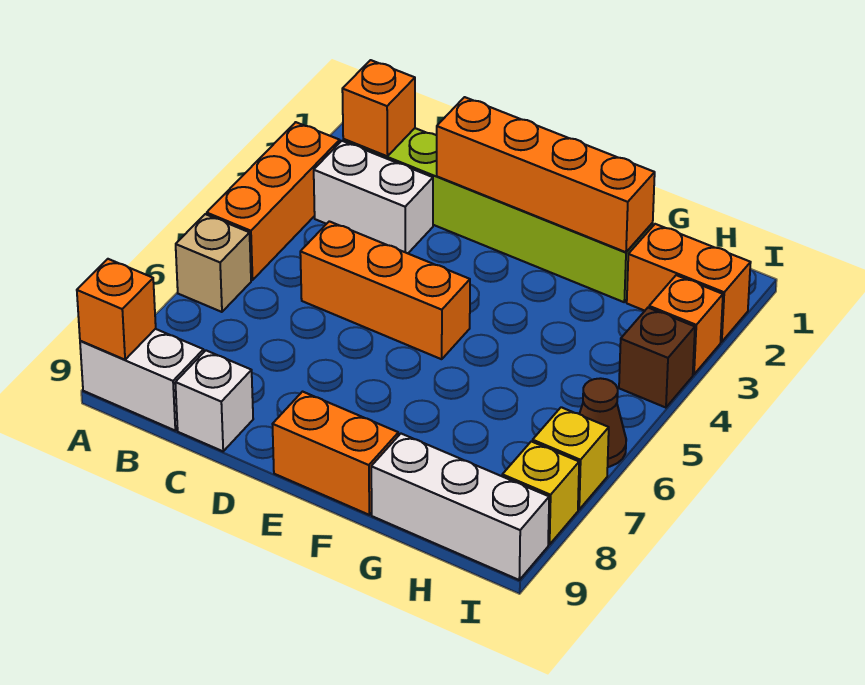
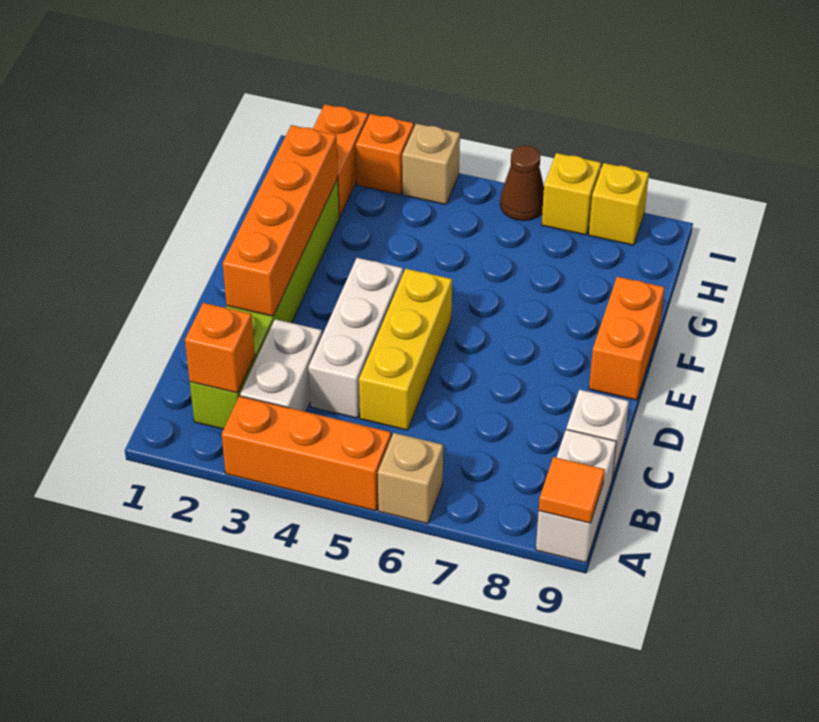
orange 1x1 brick [77,259,156,360] -> orange 1x1 tile [539,457,605,523]
orange 1x3 brick [300,221,470,359] -> yellow 1x3 brick [359,269,452,430]
white 1x3 brick [371,434,549,580] -> white 1x3 brick moved to [308,258,403,418]
brown 1x1 brick [619,308,695,408] -> tan 1x1 brick [402,124,460,204]

